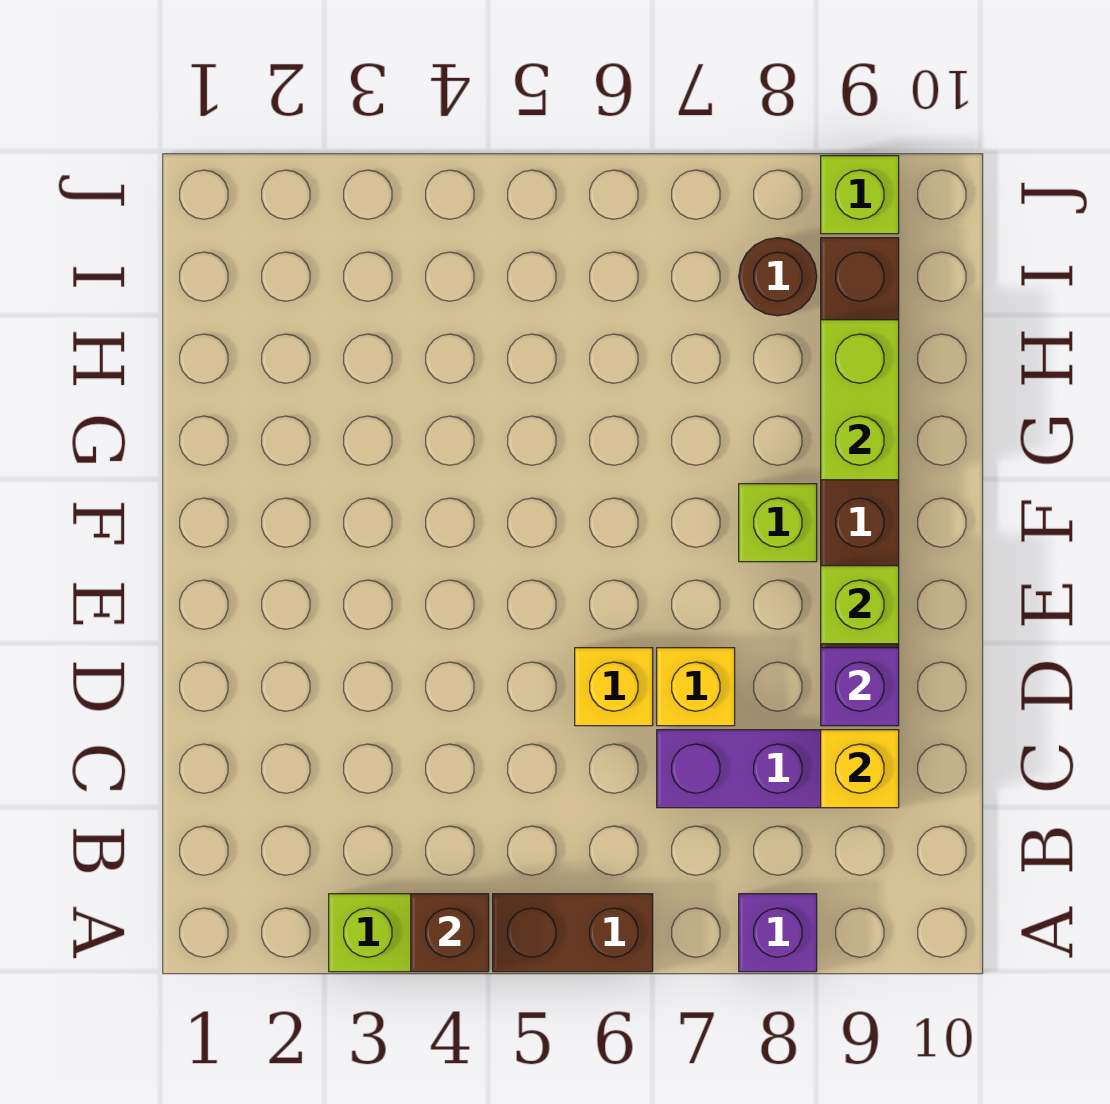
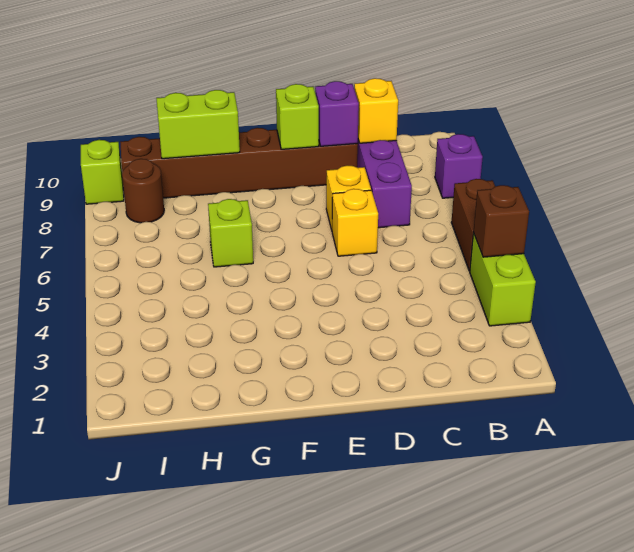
lime 1x1 brick [739,484,817,562] -> lime 1x1 brick moved to [208,199,253,267]

